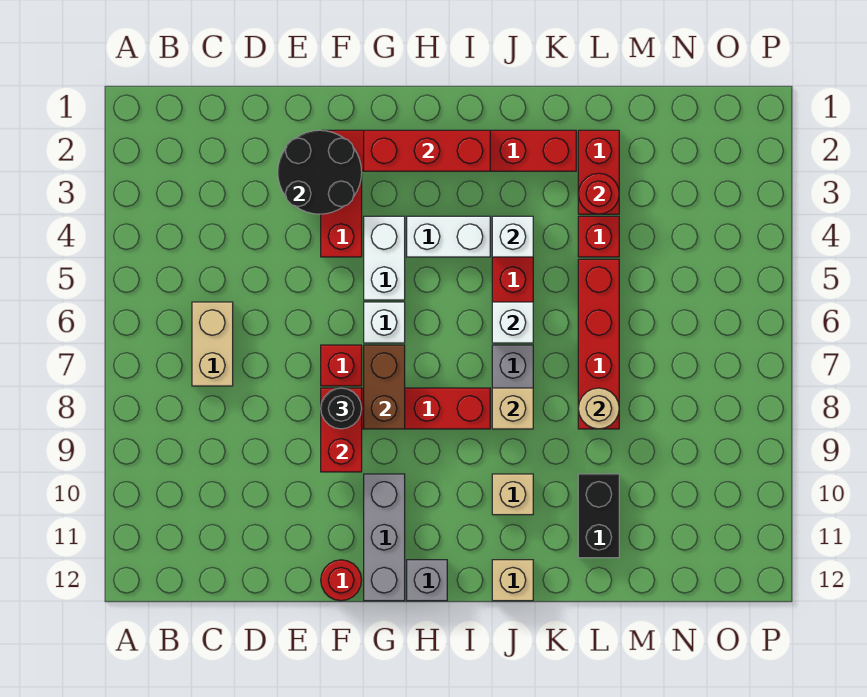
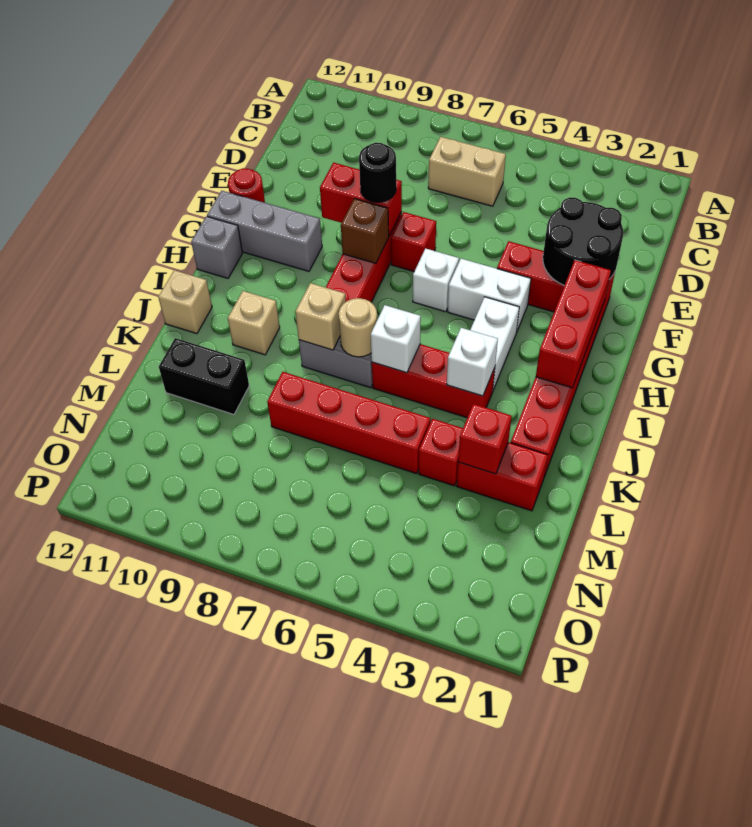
brown 1x2 brick [364,345,405,429] -> brown 1x1 brick [341,199,389,263]
red 1x1 round brick [578,173,619,214] -> red 1x1 brick [458,404,512,474]
tan 1x1 round brick [578,388,619,429] -> tan 1x1 round brick moved to [339,298,377,357]

